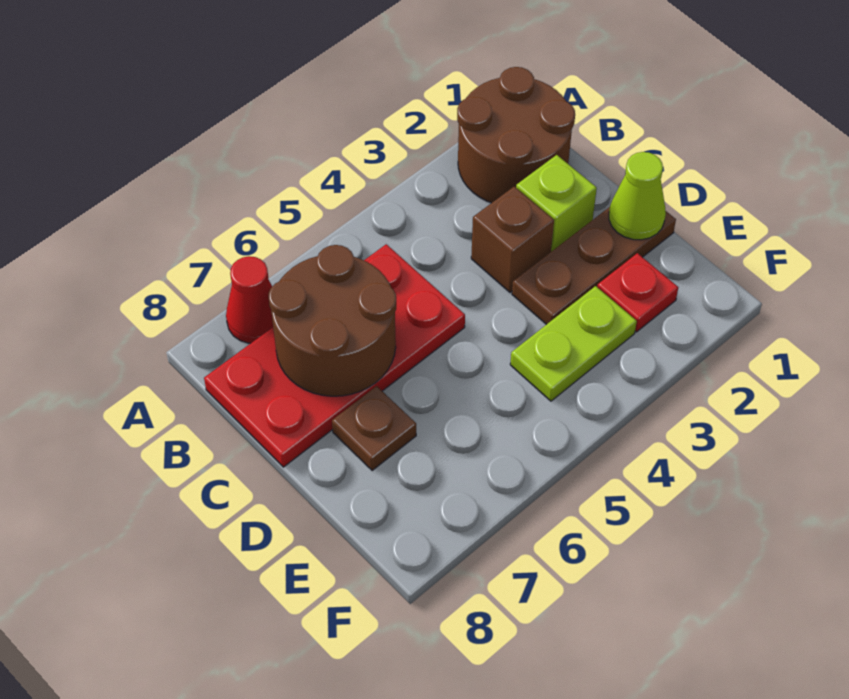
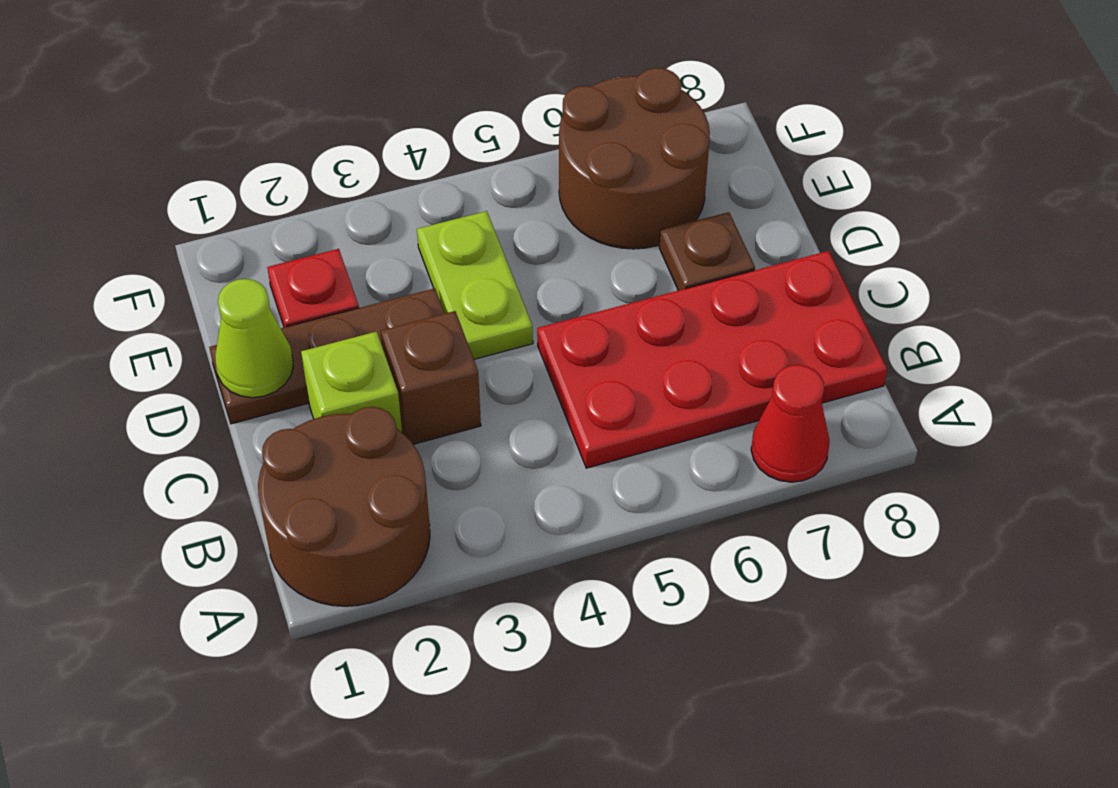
brown 2x2 round brick [269,245,396,396] -> brown 2x2 round brick moved to [559,68,710,249]
lime 1x2 plate [510,286,637,401] -> lime 1x2 plate turned to [417,211,533,359]

